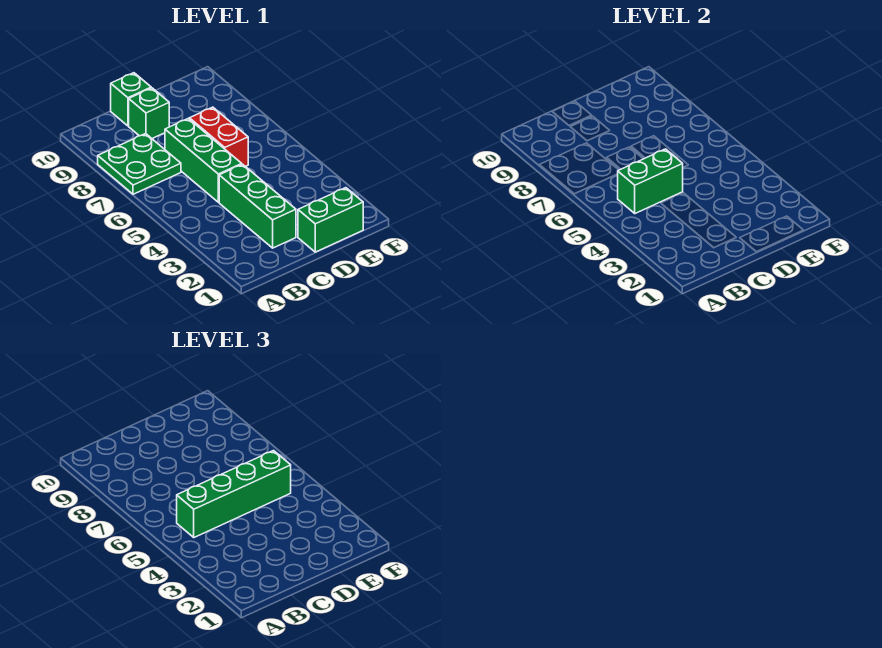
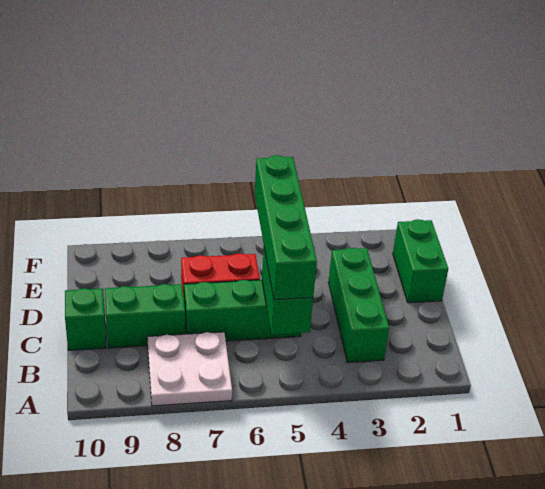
green 2x2 plate [98,134,181,194] -> white 2x2 plate [147,332,232,406]
green 1x3 brick [219,164,296,248] -> green 1x3 brick turned to [329,248,389,363]
green 1x1 brick [129,88,169,138] -> green 1x2 brick [105,284,185,348]

